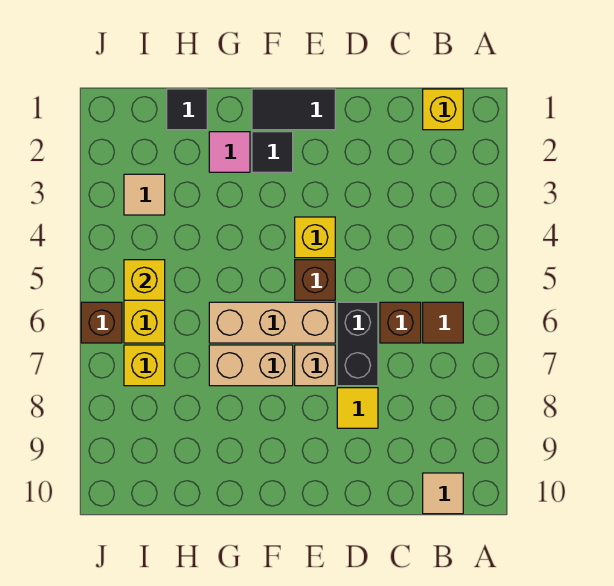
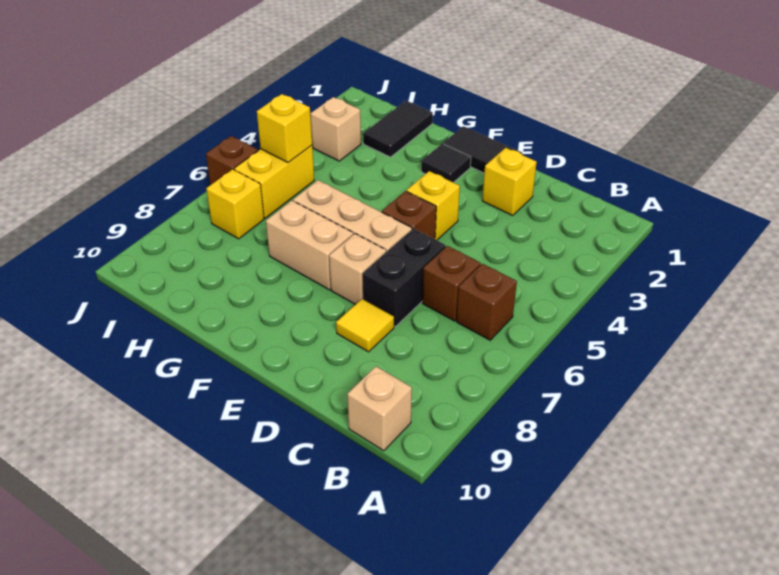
yellow 1x1 brick [423,89,463,130] -> yellow 1x1 brick moved to [482,148,537,216]
brown 1x1 tile [423,302,463,343] -> brown 1x1 brick [457,264,517,340]
tan 1x1 tile [423,473,463,514] -> tan 1x1 brick [348,366,412,451]
pink 1x1 tile [209,132,250,172] -> none
black 1x1 tile [167,89,207,130] -> black 1x2 tile [363,101,433,157]
tan 1x1 tile [124,174,165,215] -> tan 1x1 brick [311,97,361,161]

